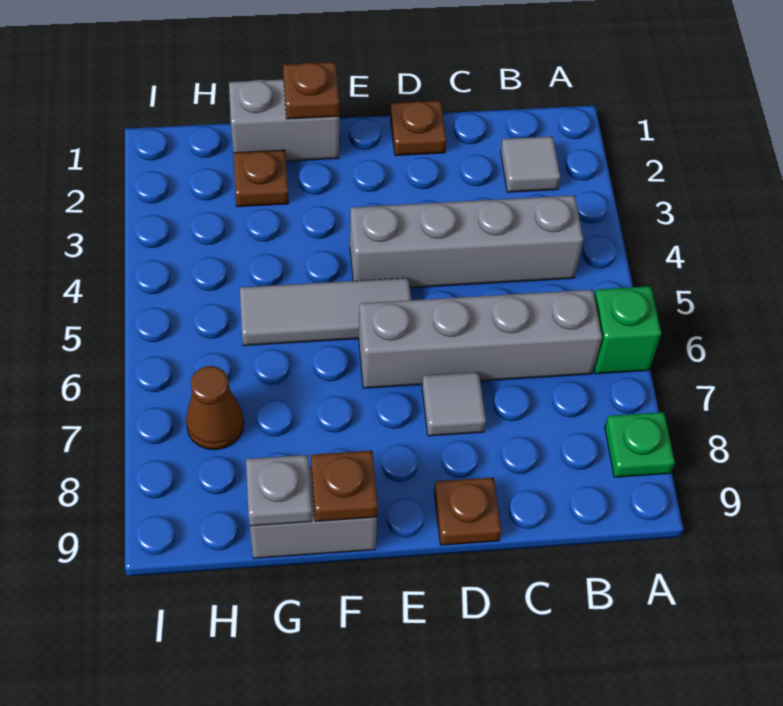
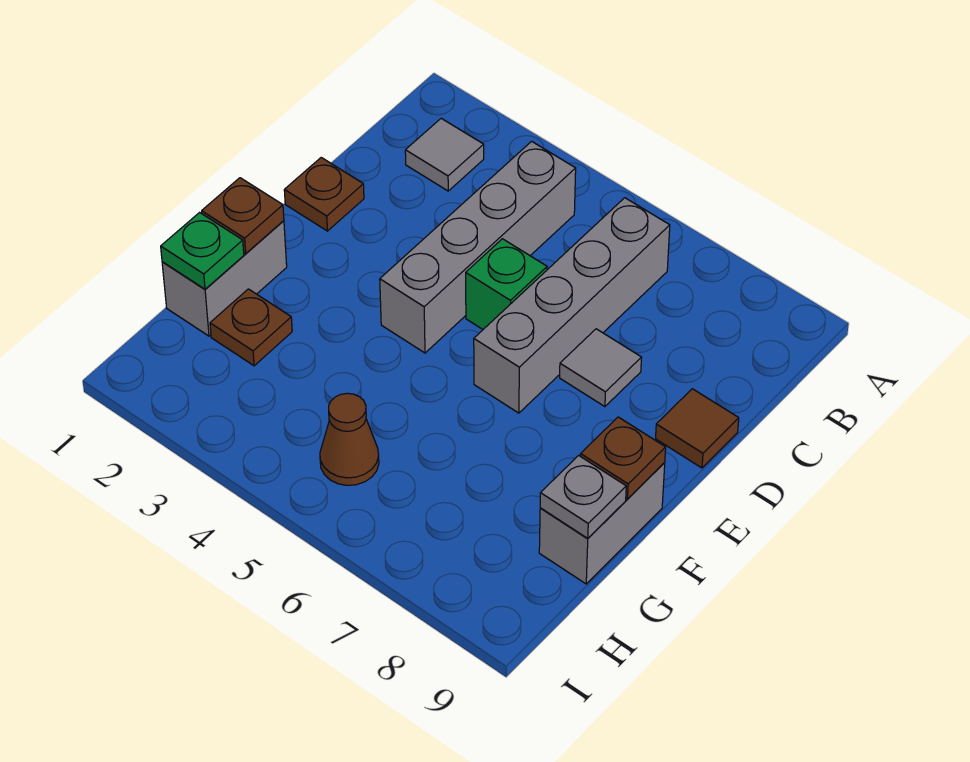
green 1x1 brick [594,286,661,374] -> green 1x1 brick moved to [466,239,547,329]
green 1x1 plate [605,412,675,477] -> green 1x1 plate moved to [161,213,244,289]
brown 1x1 plate [434,477,501,545] -> brown 1x1 tile [656,389,739,468]
grey 1x3 tile [240,278,411,346] -> none
brown 1x1 cone [186,366,244,450] -> brown 1x1 cone moved to [320,393,379,485]

